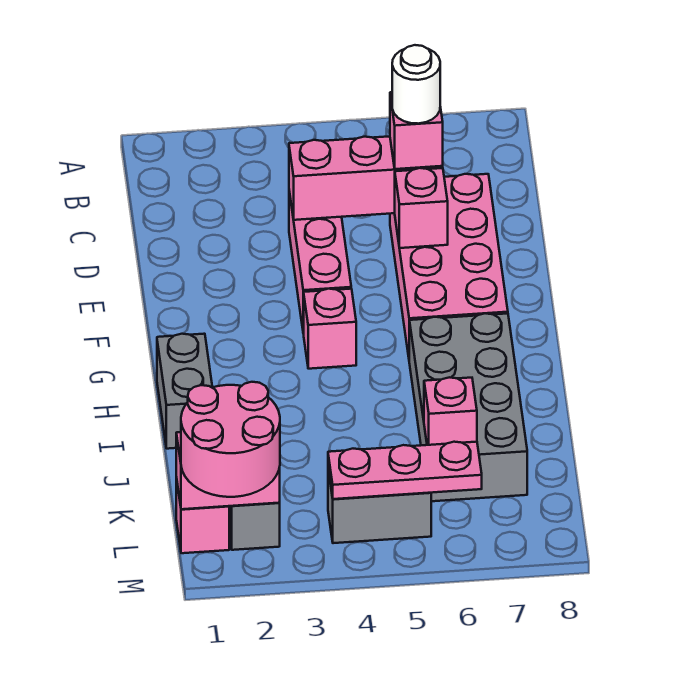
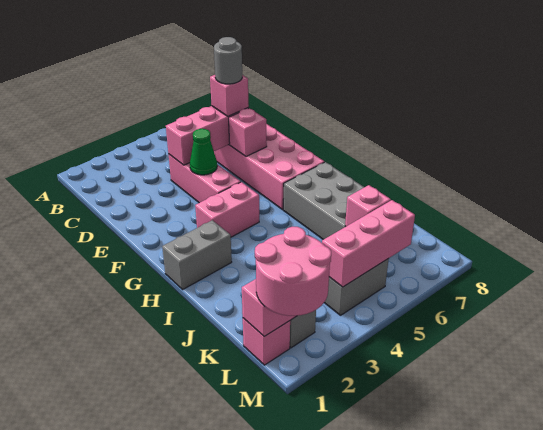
white 1x1 round brick [392,45,440,124] -> grey 1x1 round brick [214,37,242,84]
none -> green 1x1 cone [190,129,217,175]
pink 1x1 brick [304,289,356,369] -> pink 1x2 brick [195,182,259,237]
grey 1x2 brick [157,334,212,449] -> grey 1x2 brick turned to [162,220,232,289]
pink 1x3 plate [328,442,482,499] -> pink 1x3 brick [322,200,415,287]

